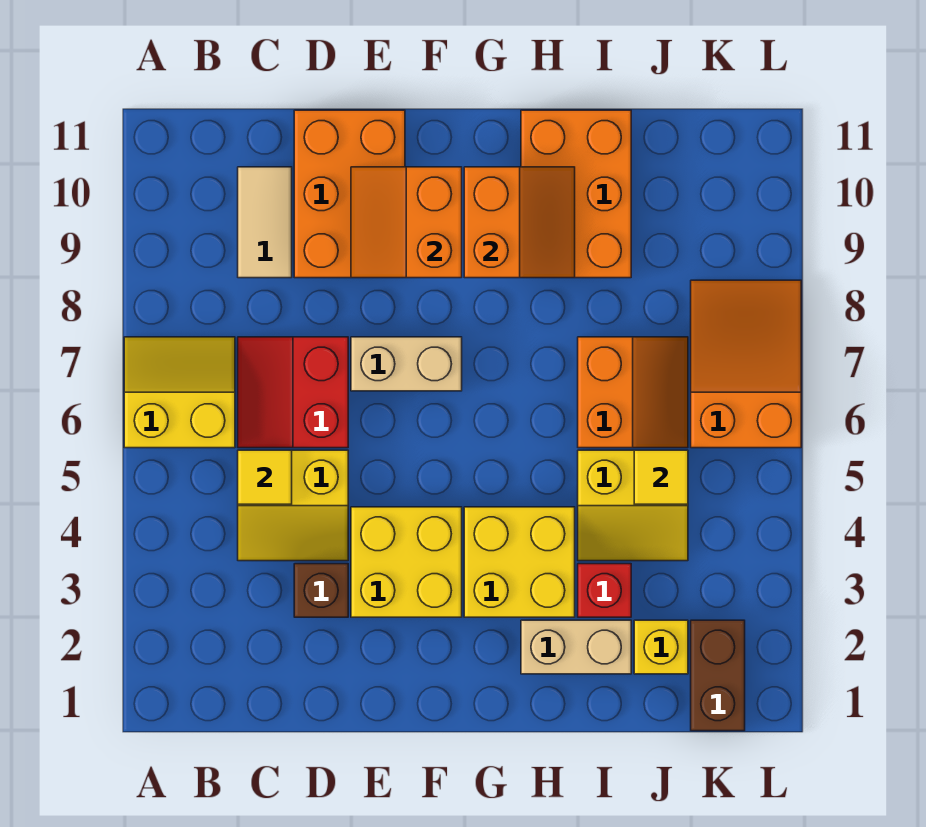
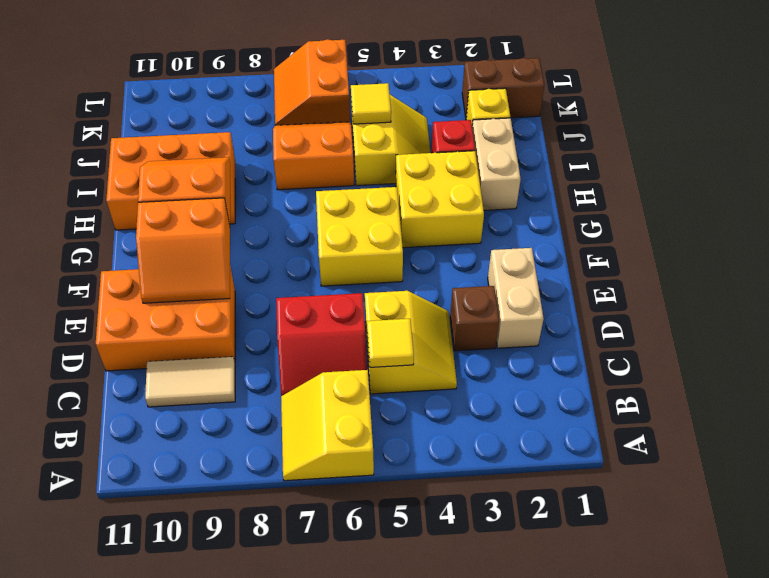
yellow 2x2 brick [351,507,462,617] -> yellow 2x2 brick moved to [316,187,403,286]
tan 1x2 brick [351,337,462,391] -> tan 1x2 brick moved to [488,248,544,348]
orange 2x3 slope [691,280,801,448] -> orange 2x2 slope [274,39,350,125]

